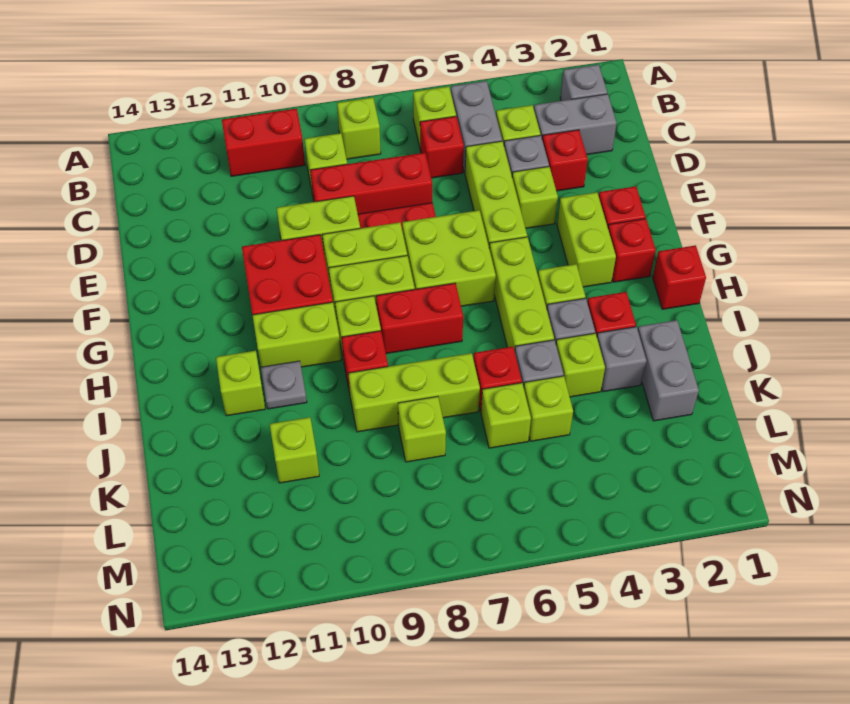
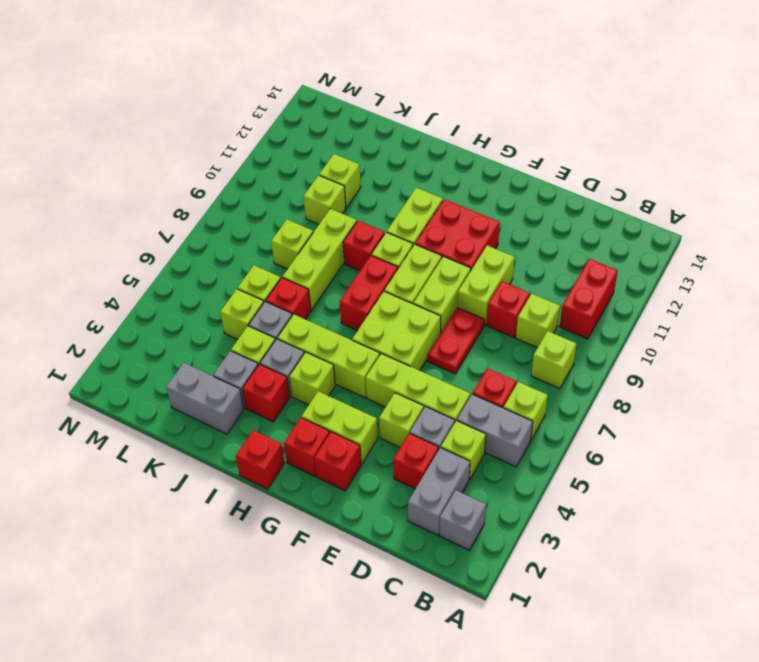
red 1x3 brick [310,153,432,214] -> red 1x1 brick [486,281,530,337]
grey 1x1 plate [261,361,307,409] -> none
lime 1x1 brick [216,351,265,416] -> lime 1x1 brick moved to [304,175,346,224]

